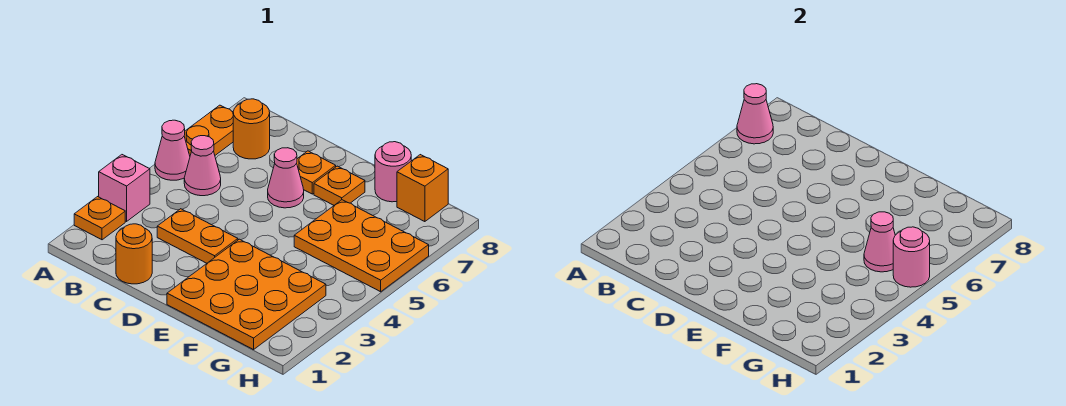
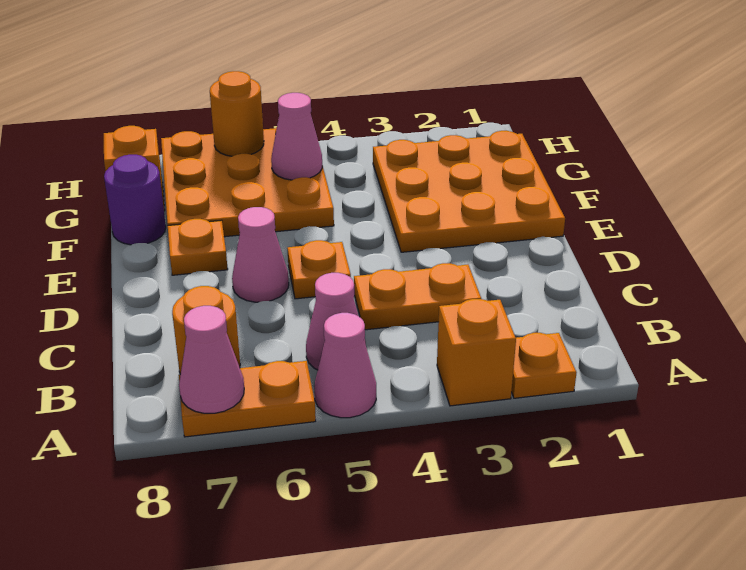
pink 1x1 brick [99,155,150,221] -> orange 1x1 brick [437,299,516,406]
orange 1x1 round brick [116,224,152,284] -> orange 1x1 round brick moved to [210,71,264,156]
orange 1x2 plate [157,209,238,263] -> orange 1x2 plate turned to [354,263,481,330]
orange 1x1 plate [297,151,336,194] -> orange 1x1 plate moved to [287,240,351,299]
orange 2x3 plate [294,200,429,292] -> orange 3x3 plate [161,127,334,237]
pink 1x1 round brick [375,142,411,202] -> purple 1x1 round brick [104,155,166,245]
pink 1x1 round brick [893,227,930,287] -> none

